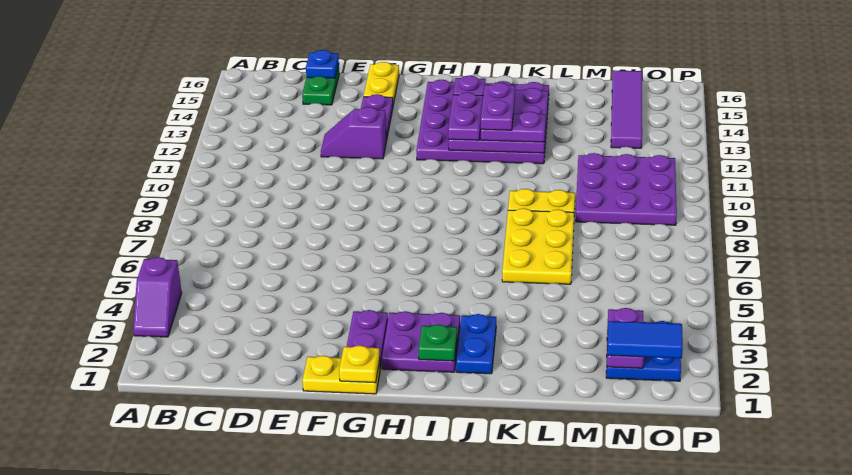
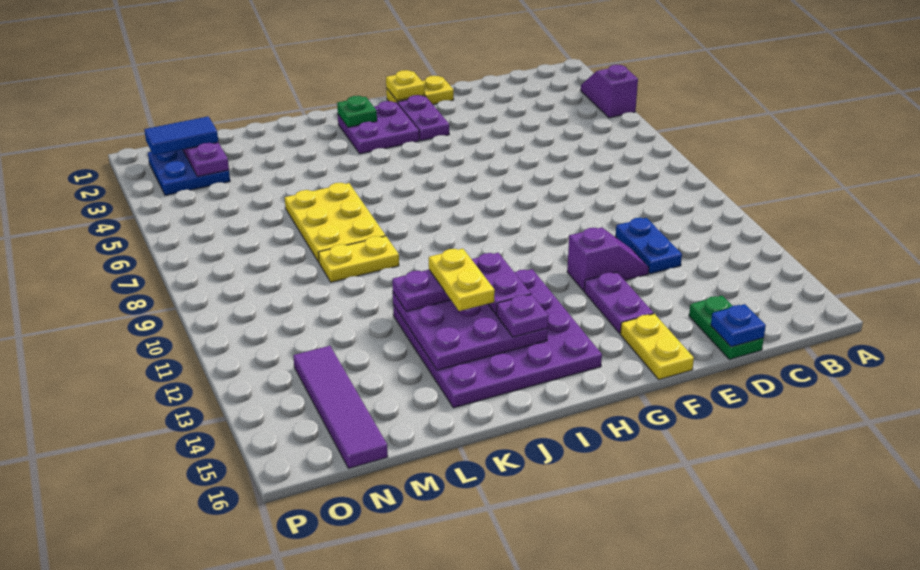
blue 1x2 plate [456,314,496,374] -> blue 1x2 plate moved to [616,218,682,274]
purple 1x2 plate [481,82,515,130] -> yellow 1x2 plate [429,249,495,311]
purple 3x3 plate [576,153,677,225] -> none

